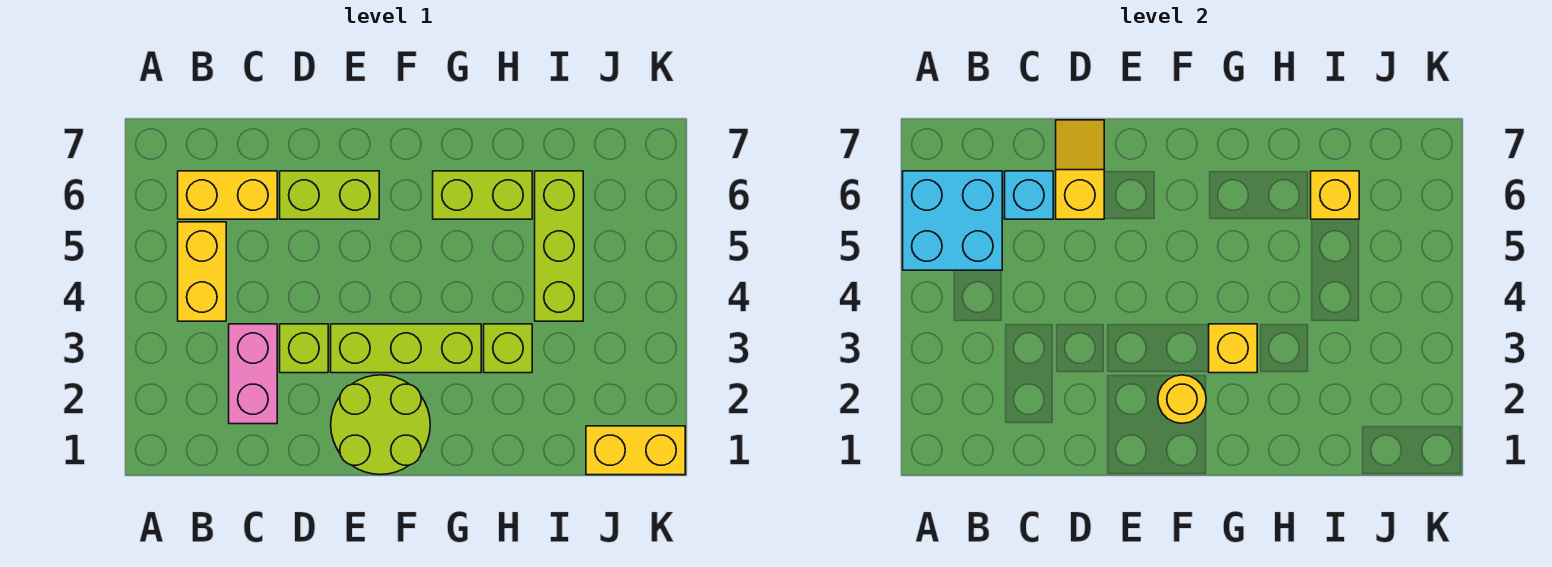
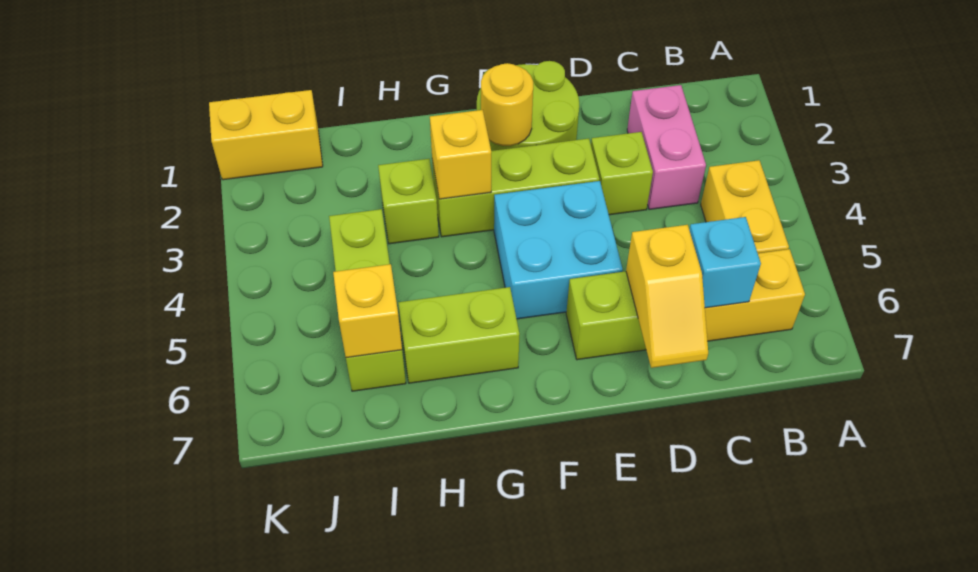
cyan 2x2 brick [903,171,1002,270] -> cyan 2x2 brick moved to [494,181,623,319]

